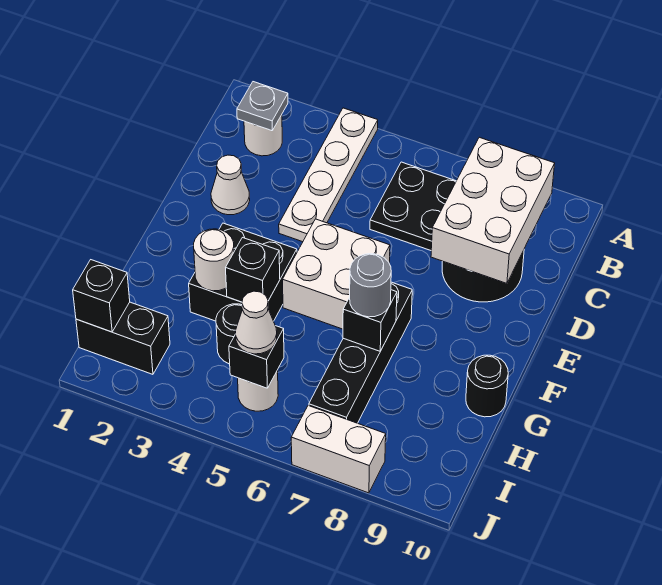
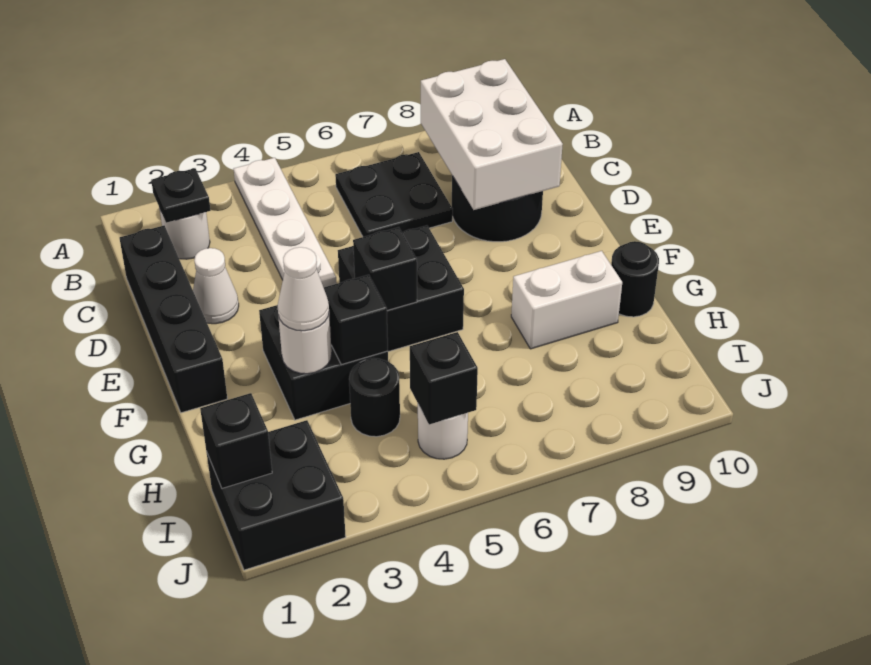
grey 1x1 plate [237,82,288,131] -> black 1x1 plate [151,168,211,223]
white 2x2 brick [283,219,390,329] -> black 2x2 brick [338,225,464,352]
black 1x4 brick [309,282,412,423] -> black 1x4 brick moved to [120,226,227,413]
black 1x1 brick [343,290,397,351] -> black 1x1 brick moved to [353,227,417,310]
grey 1x1 round brick [350,254,391,317] -> none
black 1x2 brick [76,302,170,374] -> black 2x2 brick [206,420,346,570]
white 1x1 cone [236,291,277,354] -> white 1x1 cone moved to [278,247,329,331]
white 1x2 brick [291,406,386,493] -> white 1x2 brick moved to [511,251,622,349]

